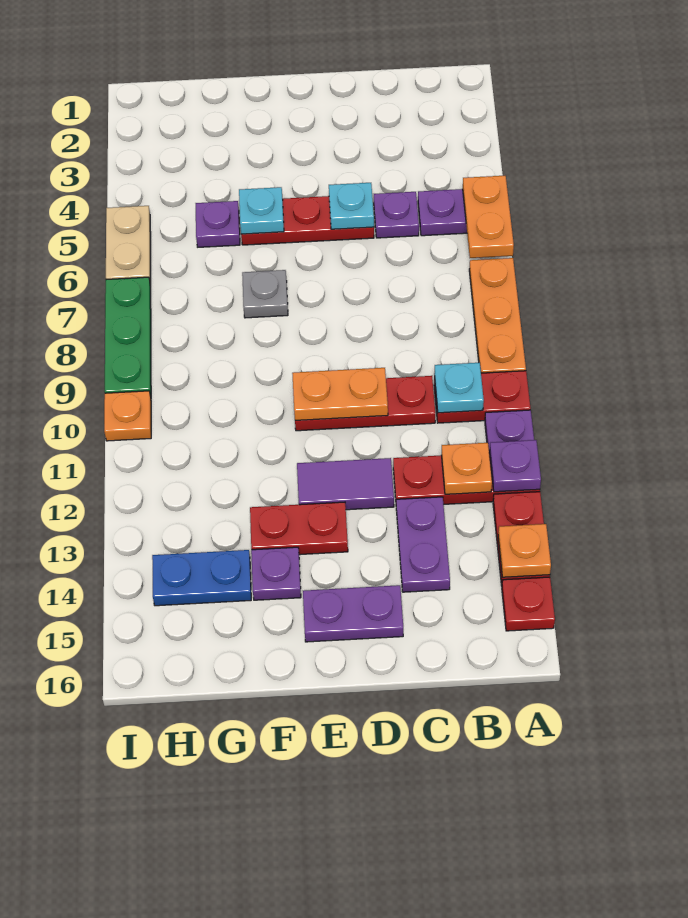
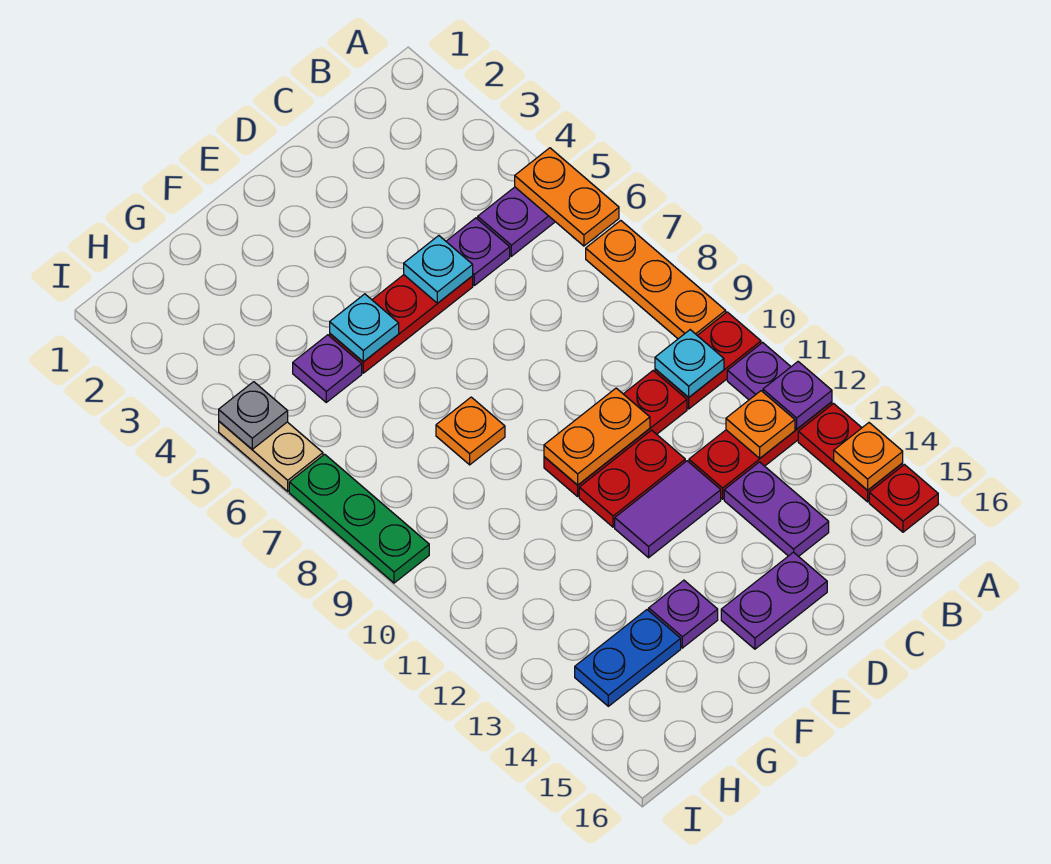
red 1x2 plate [250,502,348,555] -> red 1x2 plate moved to [579,430,685,527]
grey 1x1 plate [242,270,288,318] -> grey 1x1 plate moved to [219,382,288,449]
orange 1x1 plate [104,391,151,441] -> orange 1x1 plate moved to [436,397,505,465]

